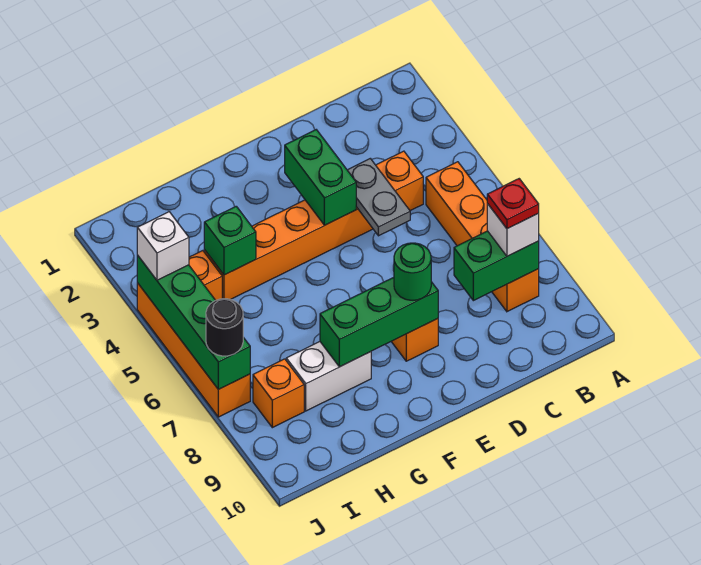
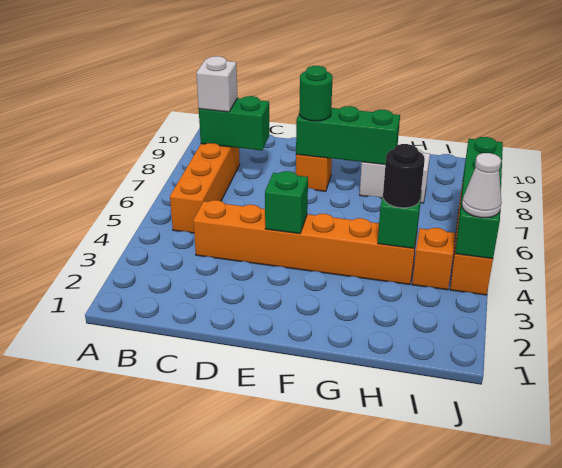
red 1x1 plate [487,179,539,229] -> none
grey 1x2 plate [348,159,410,236] -> none
green 1x2 brick [285,130,356,225] -> green 1x1 brick [265,171,308,234]
orange 1x1 brick [253,359,304,428] -> none
white 1x1 brick [137,212,189,280] -> white 1x1 cone [462,153,502,218]
black 1x1 round brick [206,299,243,356] -> black 1x1 round brick moved to [383,144,425,208]

